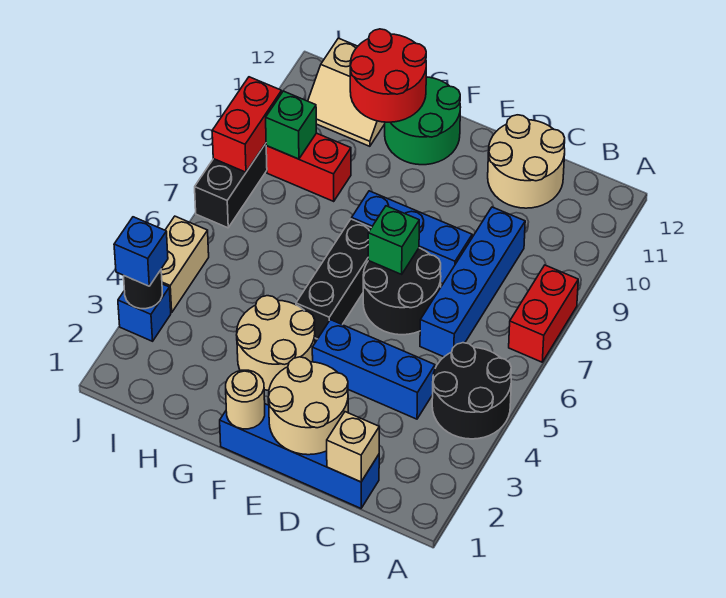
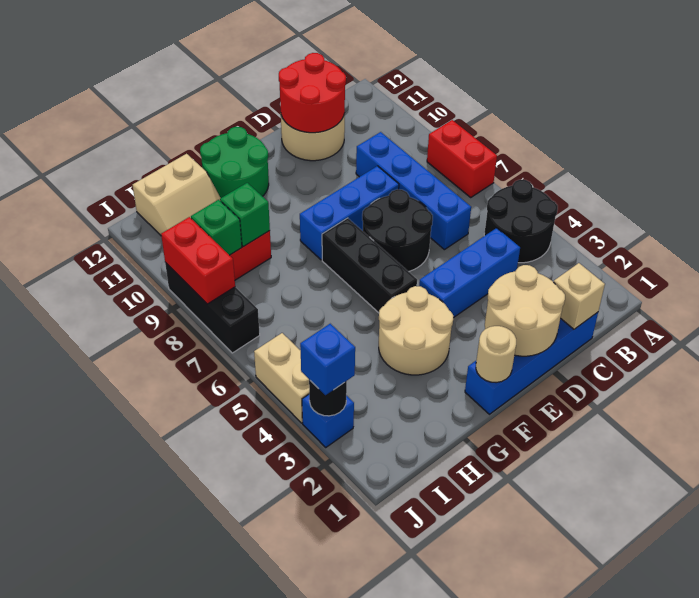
green 1x1 brick [368,206,419,274] -> green 1x1 brick moved to [220,183,270,247]
red 2x2 round brick [350,29,426,122] -> red 2x2 round brick moved to [279,53,346,133]

